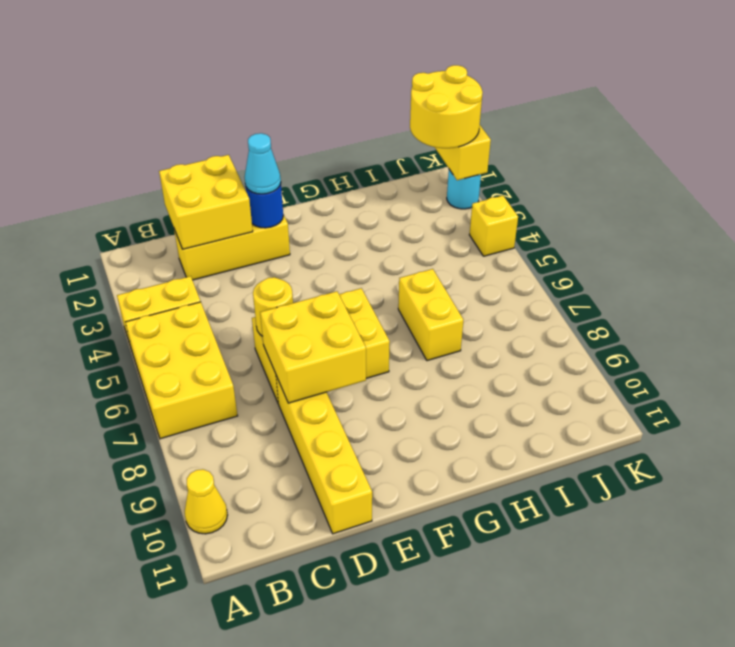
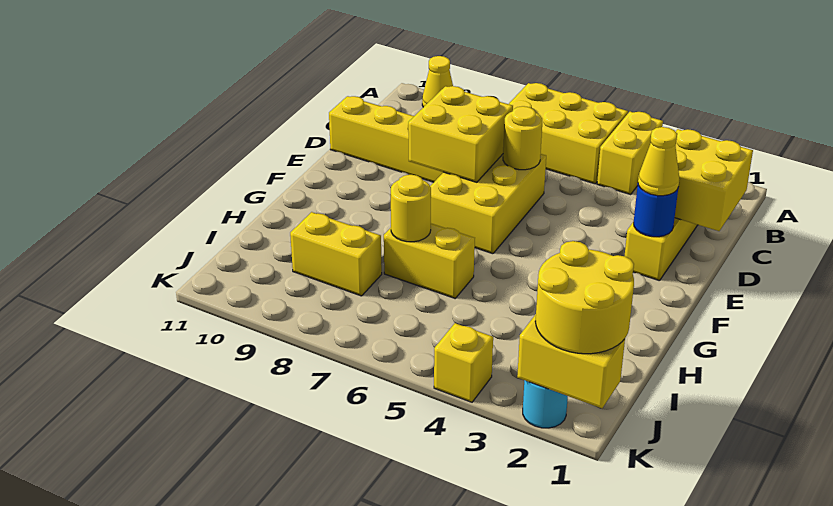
cyan 1x1 cone [245,133,281,194] -> yellow 1x1 cone [638,127,679,196]
none -> yellow 1x1 round brick [391,175,431,242]
none -> yellow 1x2 brick [290,212,382,296]

